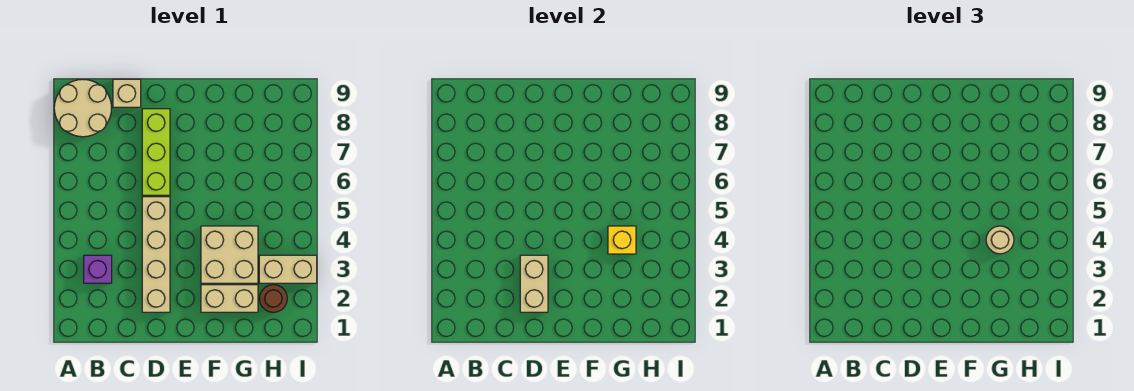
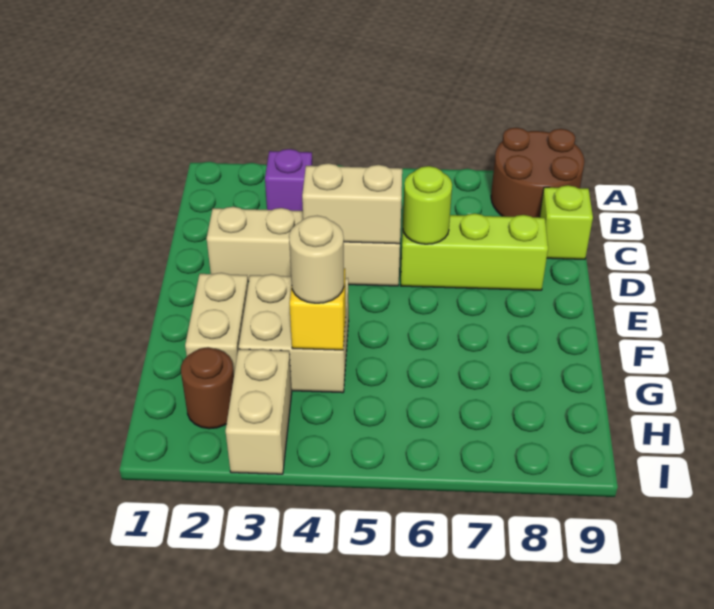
tan 2x2 round brick [54,79,111,137] -> brown 2x2 round brick [491,128,584,218]
tan 1x1 brick [113,79,141,107] -> lime 1x1 brick [540,185,593,259]
tan 1x2 brick [520,255,548,312] -> tan 1x2 brick moved to [302,163,402,244]
none -> lime 1x1 round brick [403,166,452,244]

